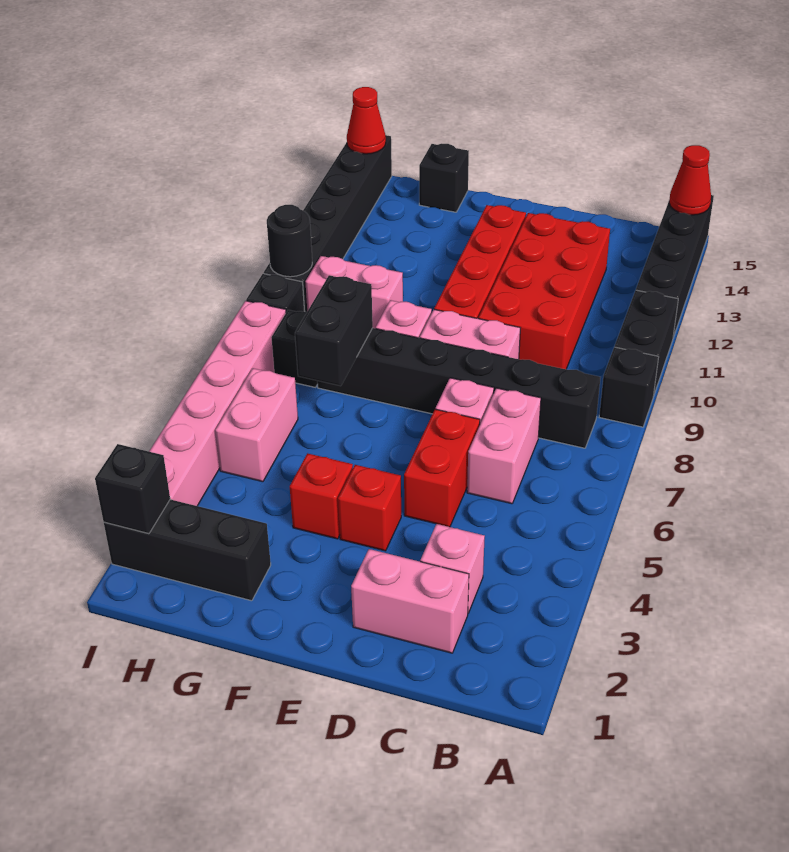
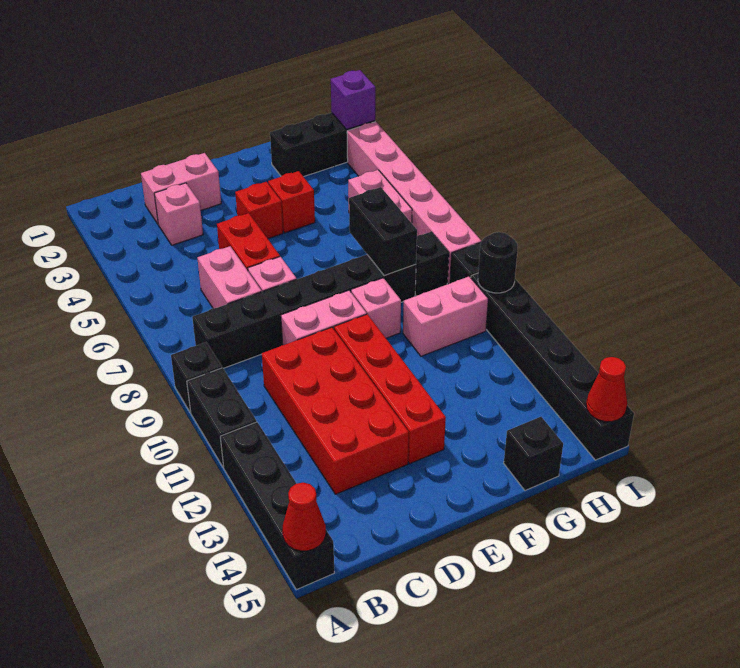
black 1x1 brick [95,444,170,534] -> purple 1x1 brick [331,70,375,130]

